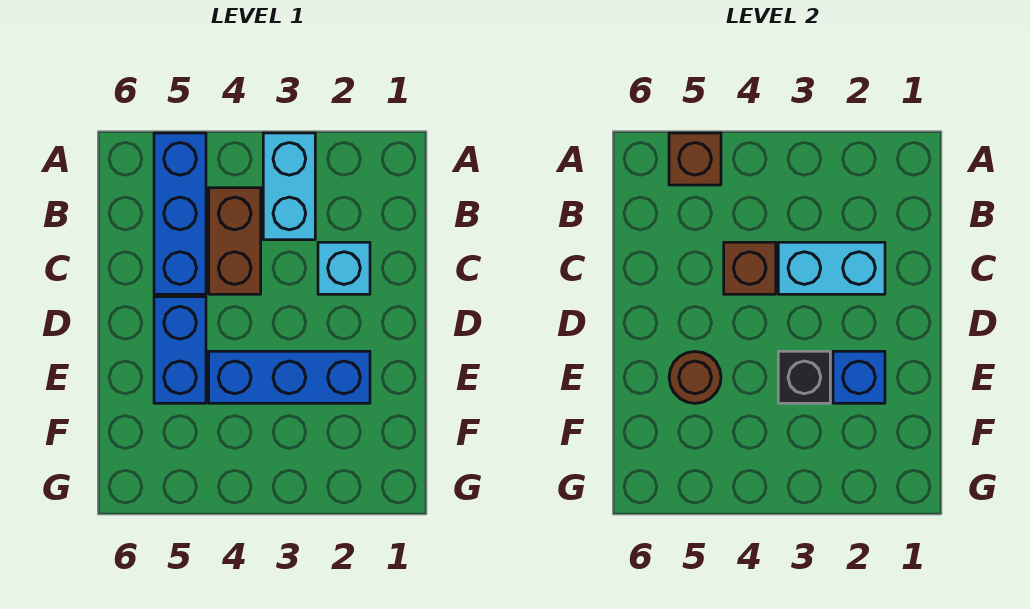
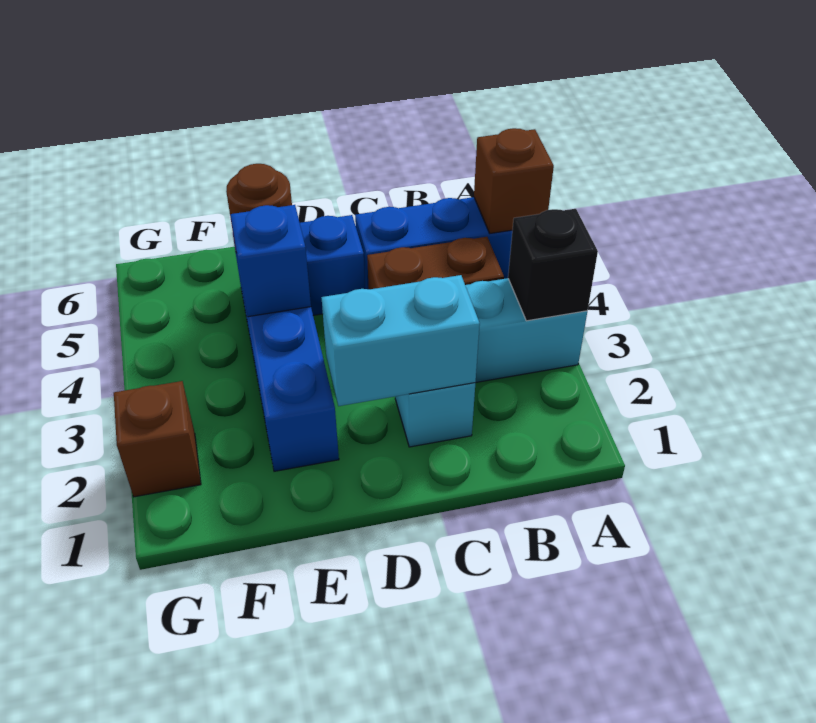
cyan 1x2 brick [778,242,885,294] -> cyan 1x2 brick turned to [321,275,480,406]
brown 1x1 brick [724,242,776,294] -> brown 1x1 brick moved to [114,381,201,497]
blue 1x1 brick [833,351,885,403] -> blue 1x1 brick moved to [231,205,311,317]
black 1x1 brick [778,351,830,403] -> black 1x1 brick moved to [508,209,598,321]

